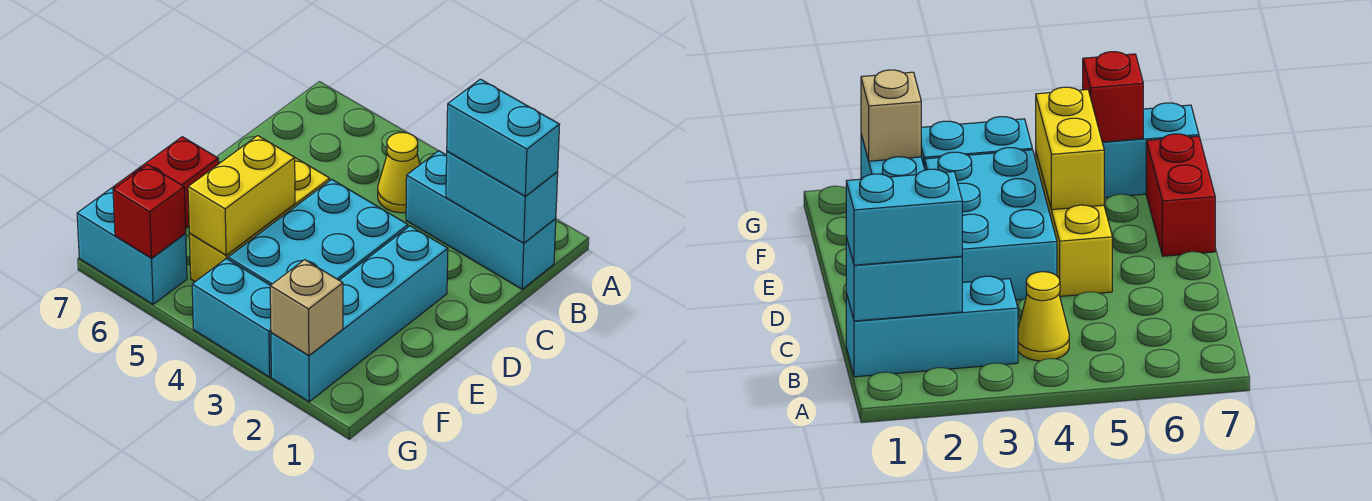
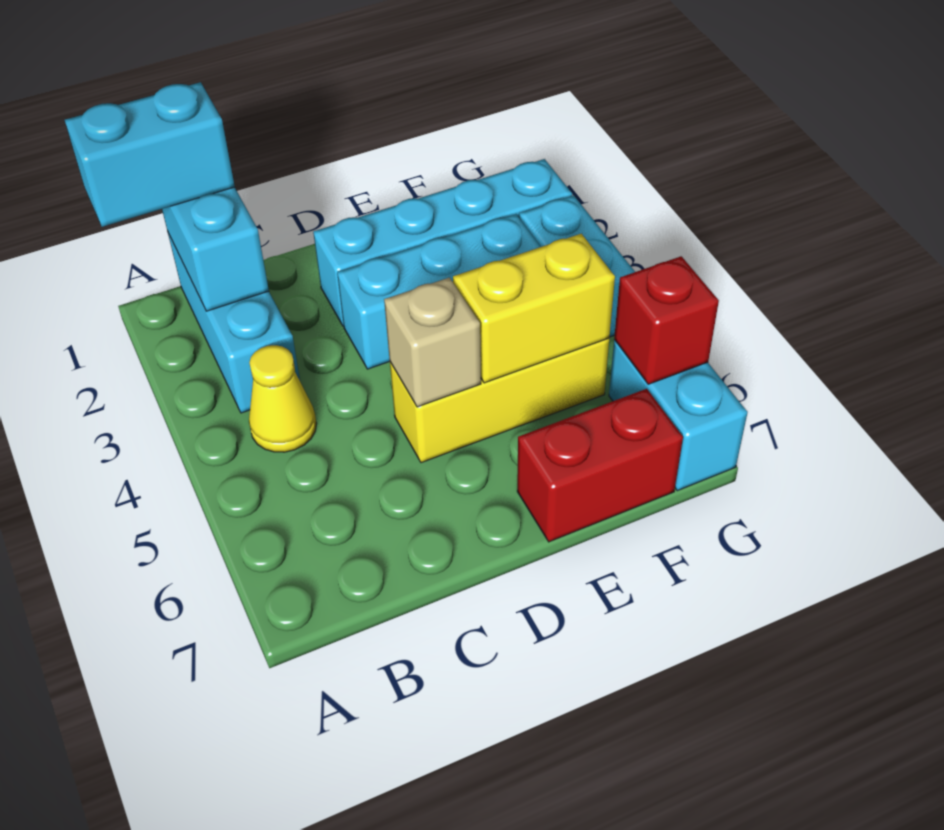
cyan 1x2 brick [447,79,560,196] -> cyan 1x2 brick turned to [65,82,235,227]
cyan 2x3 brick [228,179,408,285] -> cyan 1x3 brick [337,214,541,369]
tan 1x1 brick [270,260,343,356] -> tan 1x1 brick moved to [384,278,481,407]

